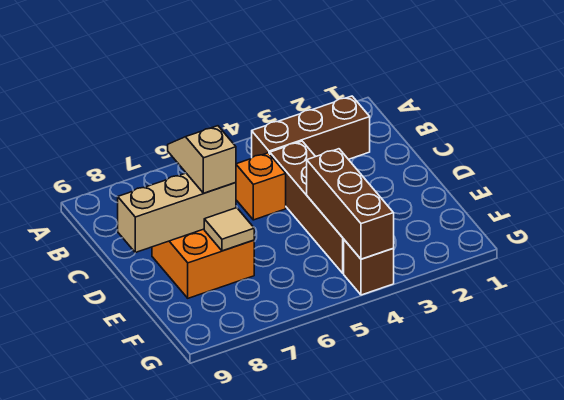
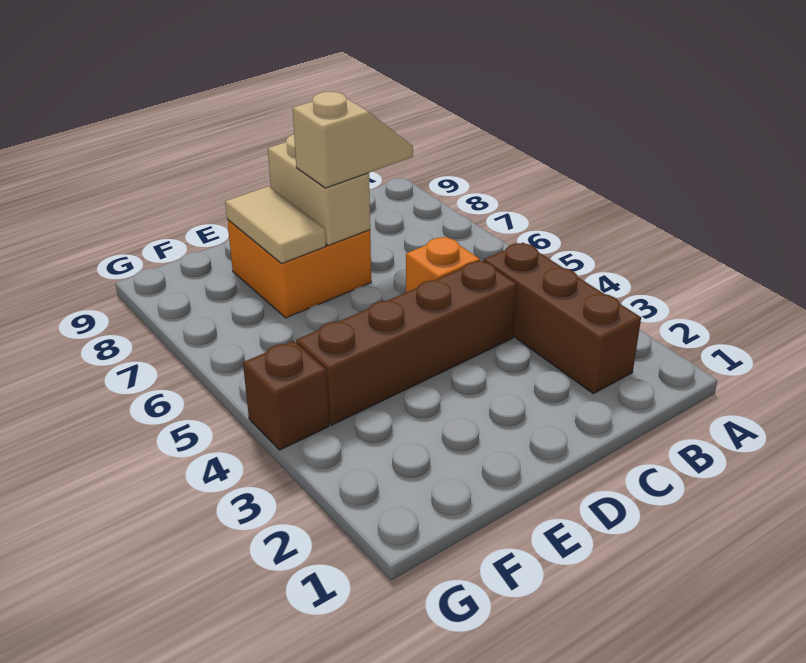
tan 1x3 brick [118,173,236,253] -> tan 1x2 brick [268,134,370,246]
brown 1x3 brick [307,149,394,259] -> none
tan 1x1 tile [204,208,254,251] -> tan 1x2 tile [225,186,326,263]

